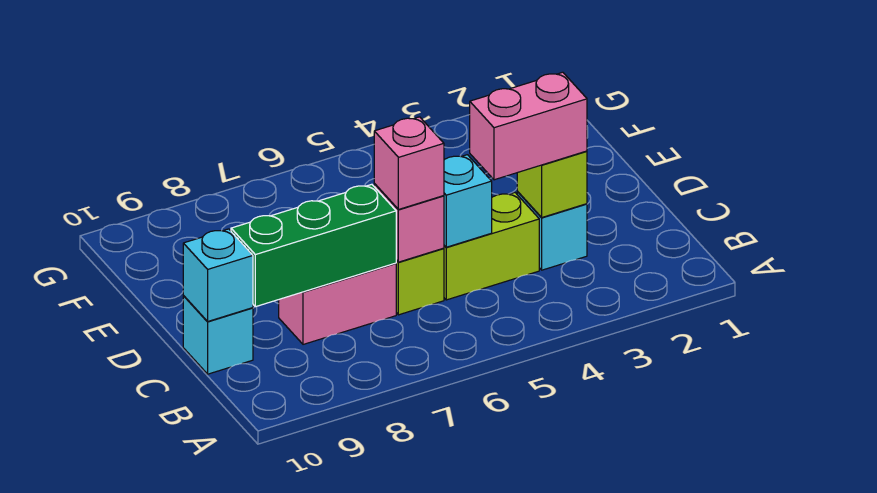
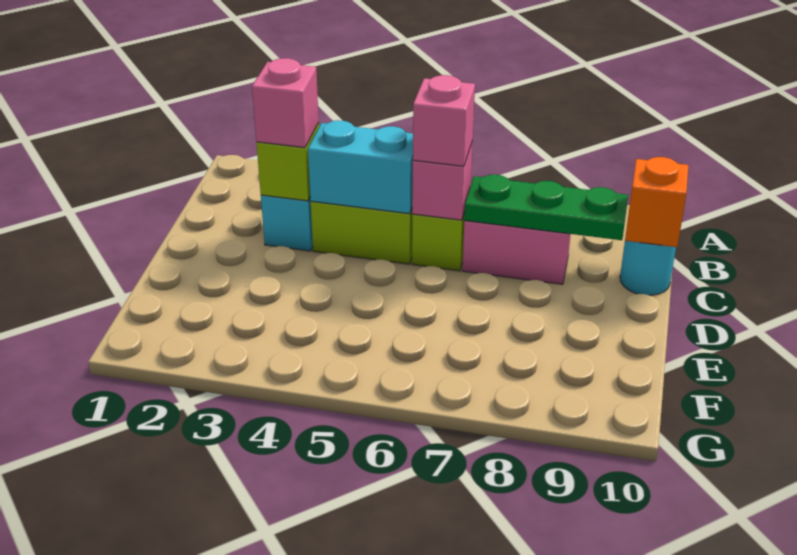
pink 1x2 brick [470,72,587,180] -> pink 1x1 brick [252,58,319,148]
cyan 1x1 brick [444,155,492,247] -> cyan 1x2 brick [308,120,413,214]
green 1x3 brick [231,184,396,307] -> green 1x3 plate [464,175,628,240]
cyan 1x1 brick [183,296,253,374] -> cyan 1x1 round brick [620,241,676,295]
cyan 1x1 brick [183,229,253,322] -> orange 1x1 brick [625,157,688,247]

